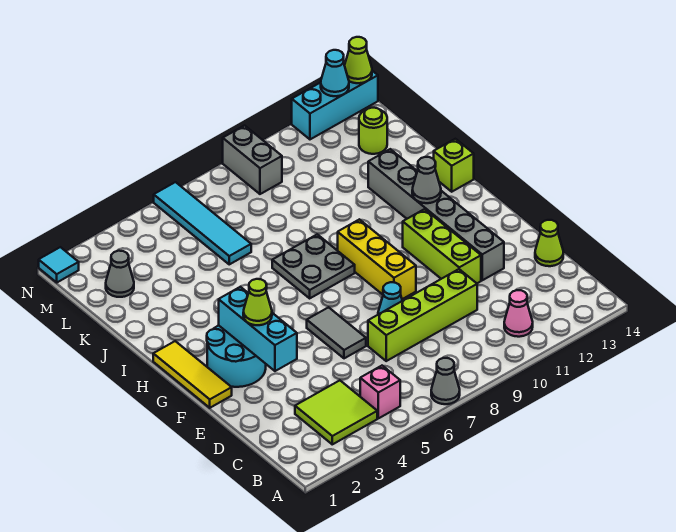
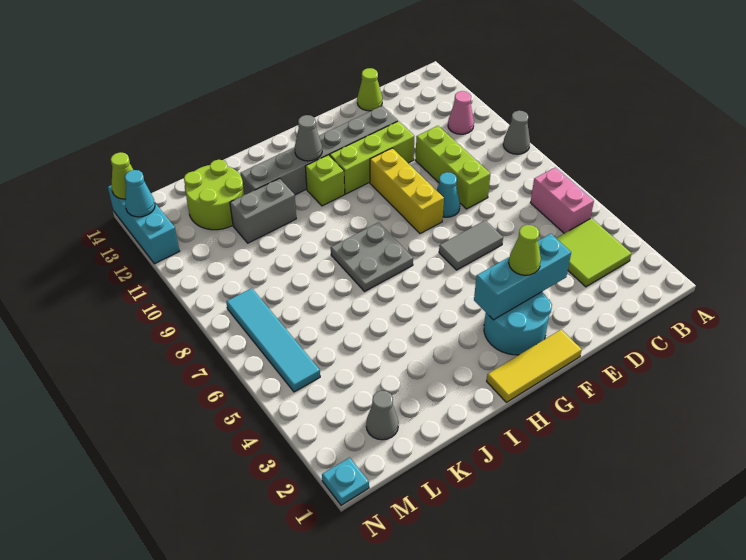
grey 1x1 cone [431,358,460,404] -> grey 1x1 cone moved to [503,111,530,154]
pink 1x1 brick [360,366,400,418] -> pink 1x2 brick [530,167,594,233]
lime 1x4 brick [368,269,477,361] -> lime 1x3 brick [415,126,491,209]
yellow 1x3 brick [338,219,416,299] -> yellow 1x3 brick turned to [370,148,444,234]
lime 1x1 brick [434,139,474,192] -> lime 1x1 brick moved to [305,155,345,206]
cyan 1x4 tile [154,182,251,264] -> cyan 1x4 tile turned to [226,288,320,392]
lime 1x1 round brick [359,108,387,154] -> lime 2x2 round brick [184,160,244,230]
grey 1x2 brick [223,126,282,194] -> grey 1x2 brick moved to [230,178,296,243]
cyan 1x1 tile [39,247,79,282] -> cyan 1x1 plate [322,458,369,505]

